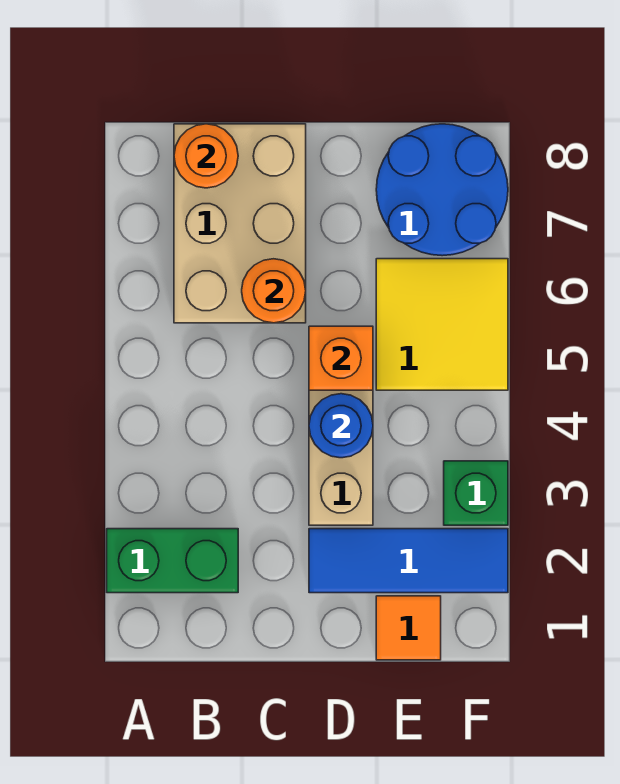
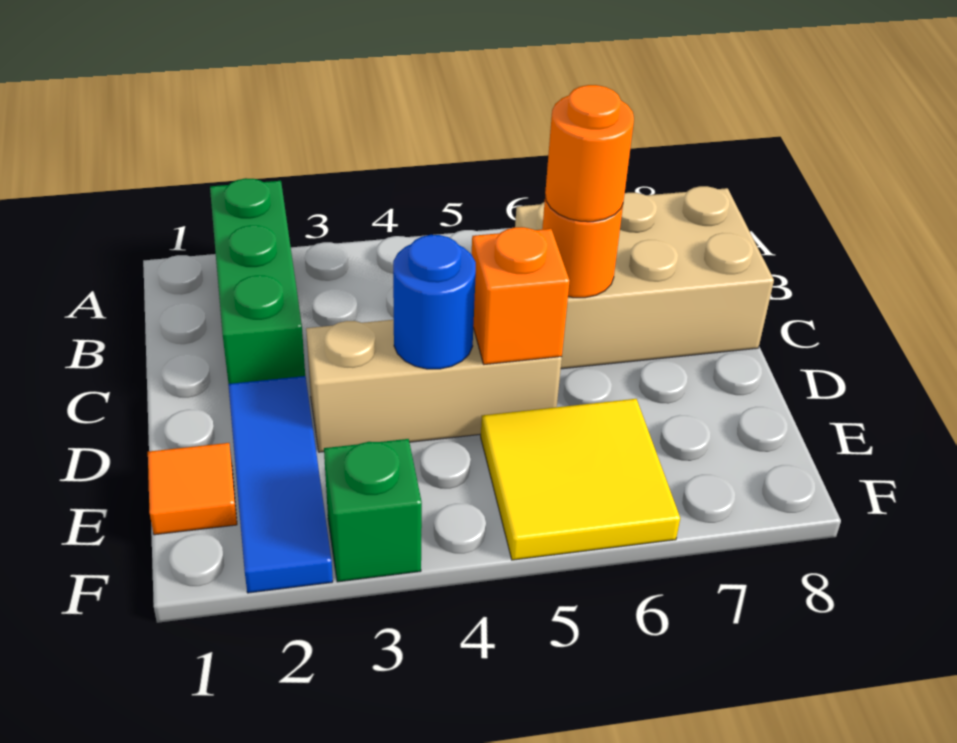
green 1x2 brick [107,529,238,593] -> green 1x3 brick [210,178,305,384]
orange 1x1 round brick [174,124,238,188] -> orange 1x1 round brick moved to [545,85,634,222]
blue 2x2 round brick [376,124,508,256] -> none

